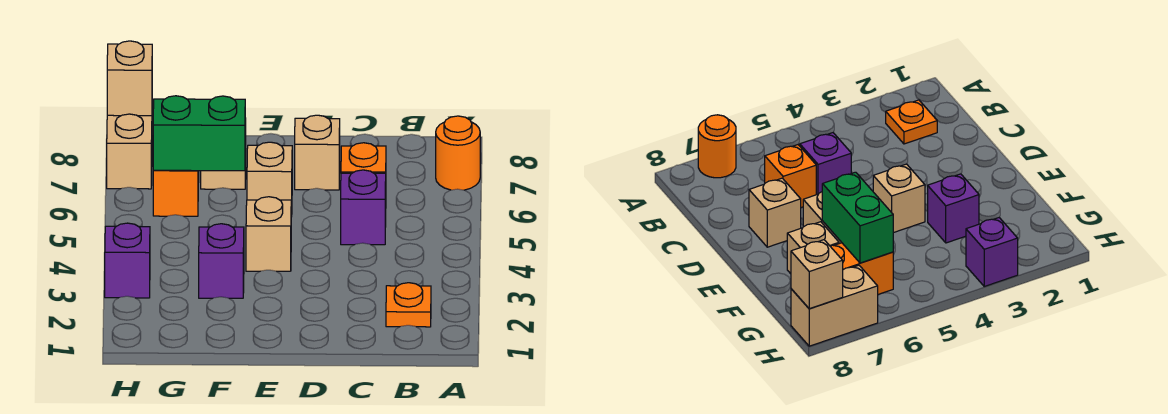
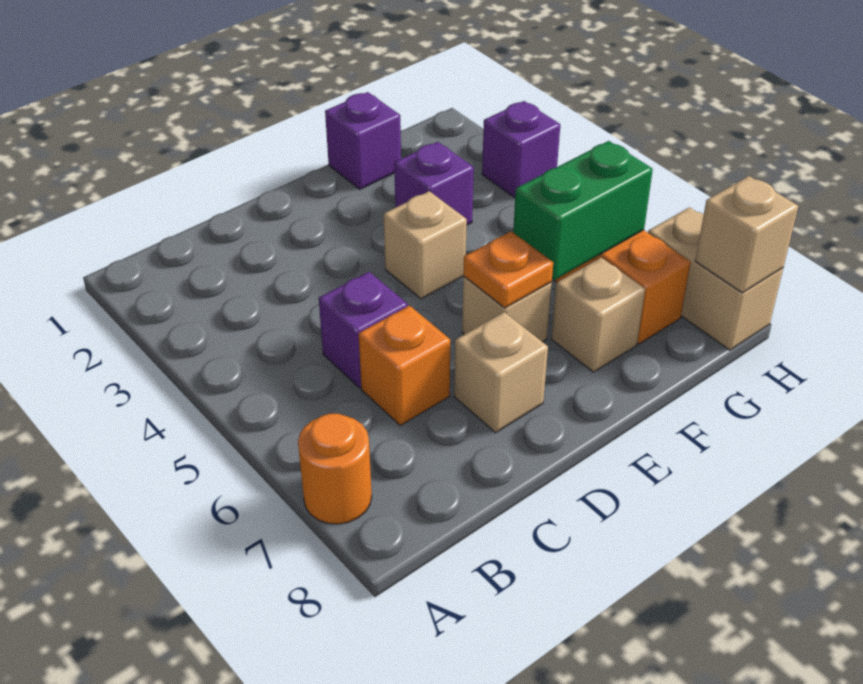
orange 1x1 plate [386,283,431,327] -> orange 1x1 plate moved to [463,232,553,308]
none -> purple 1x1 brick [325,92,401,189]

